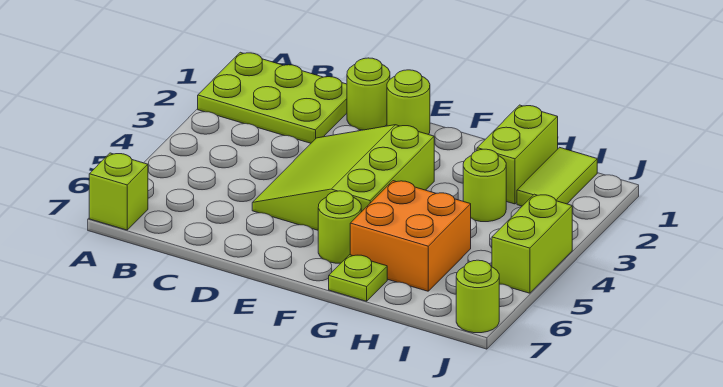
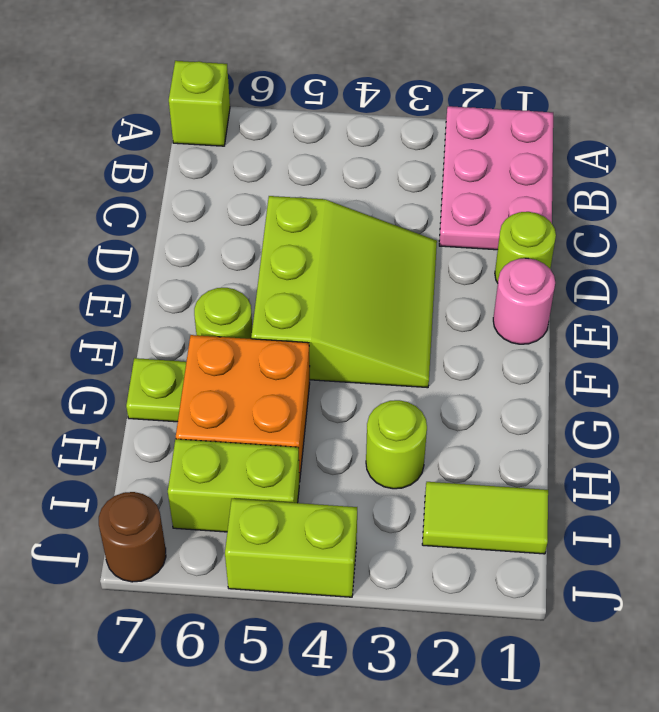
lime 2x3 plate [198,52,347,143] -> pink 2x3 plate [439,106,553,250]
lime 3x3 slope [252,125,434,230] -> lime 3x3 slope turned to [251,196,437,388]
lime 1x1 round brick [387,70,430,134] -> pink 1x1 round brick [493,258,555,344]
lime 1x2 brick [477,105,558,204] -> lime 1x2 brick moved to [168,439,299,532]
lime 1x1 round brick [456,260,499,333] -> brown 1x1 round brick [99,492,166,582]

